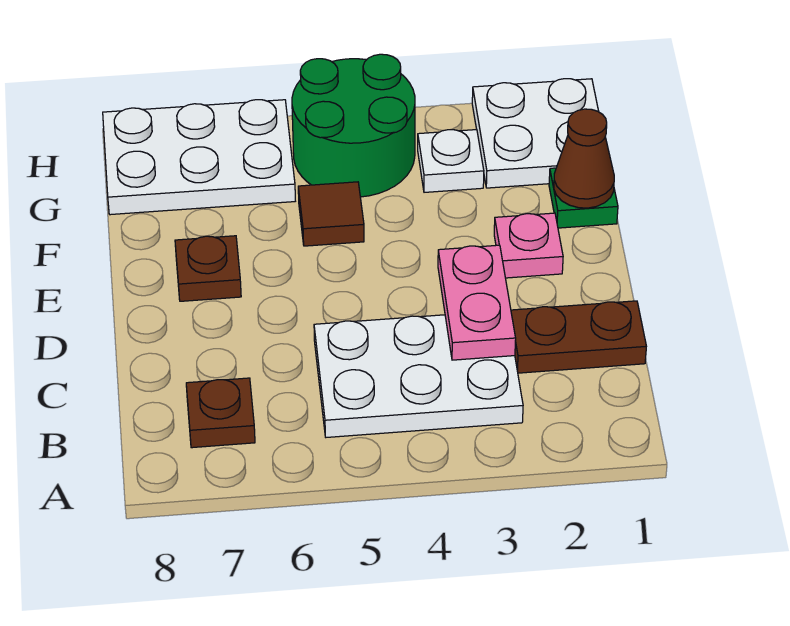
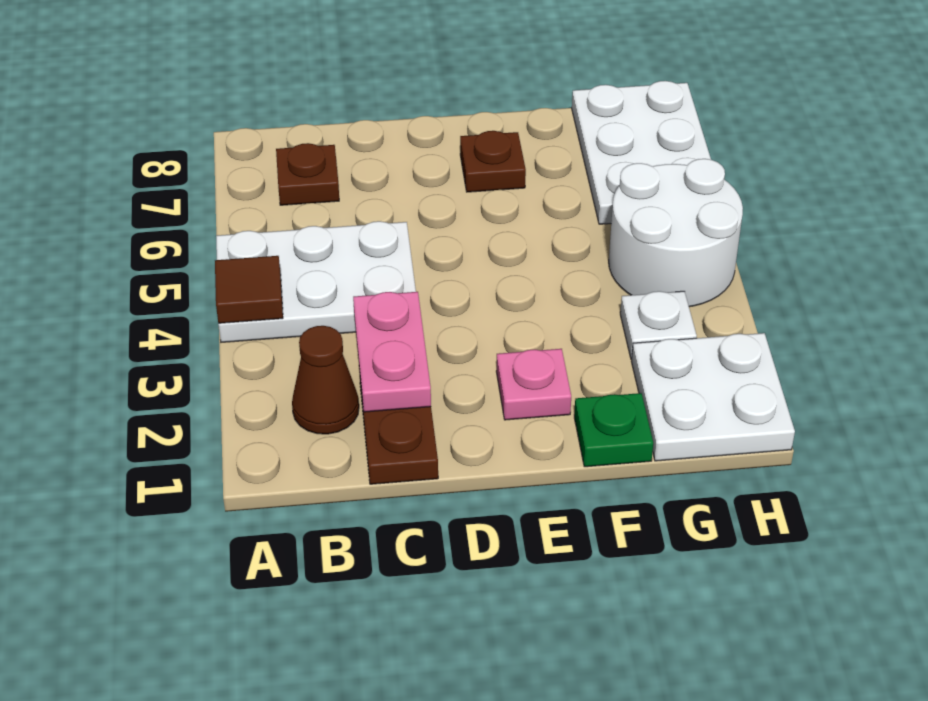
white 2x3 plate [314,315,523,437] -> white 2x3 plate turned to [216,221,416,342]
pink 1x2 plate [438,245,516,360] -> pink 1x2 plate turned to [353,292,431,412]
brown 1x1 cone [554,109,614,208] -> brown 1x1 cone moved to [292,326,359,434]
brown 1x1 tile [298,182,364,246] -> brown 1x1 tile moved to [215,256,283,323]
green 2x2 round brick [292,54,415,197] -> white 2x2 round brick [609,159,743,307]

